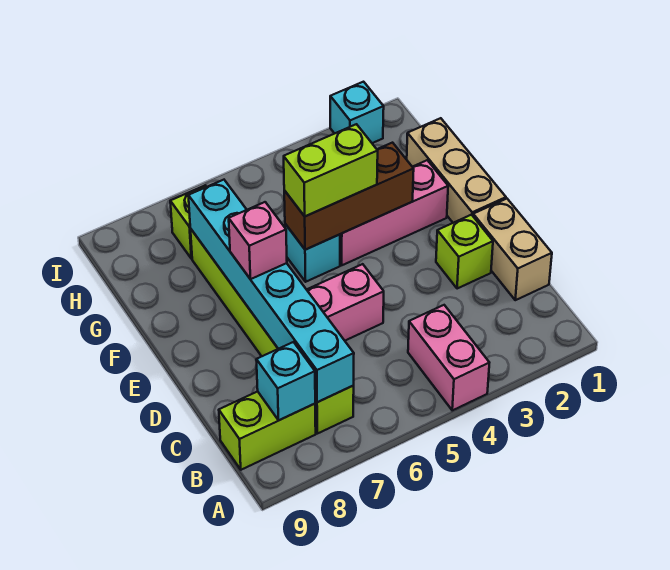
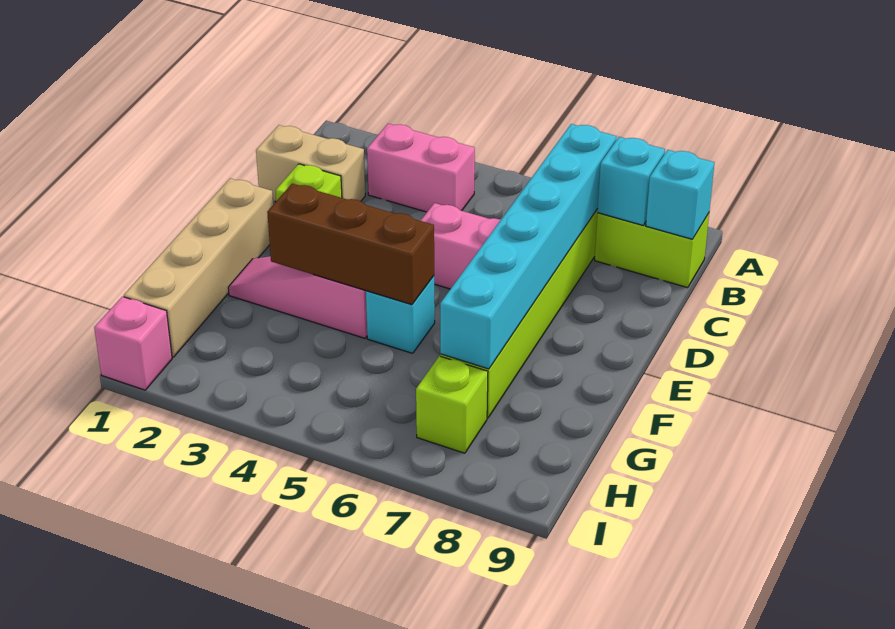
pink 1x2 brick [408,305,489,410] -> pink 1x2 brick turned to [367,124,475,212]
tan 1x2 brick [473,199,552,300] -> tan 1x2 brick turned to [256,125,365,202]
tan 1x3 brick [407,118,506,223] -> tan 1x4 brick [124,178,273,357]
pink 1x1 brick [229,202,287,279] -> pink 1x1 brick moved to [94,297,172,390]
pink 1x3 brick [340,160,448,265] -> pink 1x3 slope [228,256,367,338]
lime 1x2 brick [284,124,378,216] -> none
cyan 1x1 brick [330,82,384,143] -> cyan 1x1 brick moved to [646,150,714,239]

